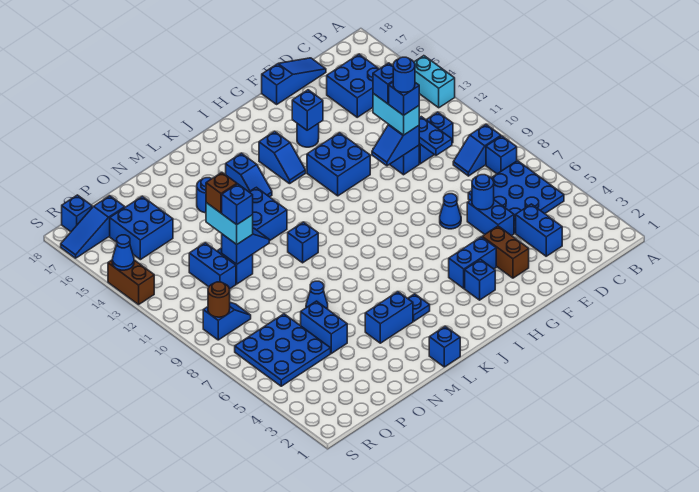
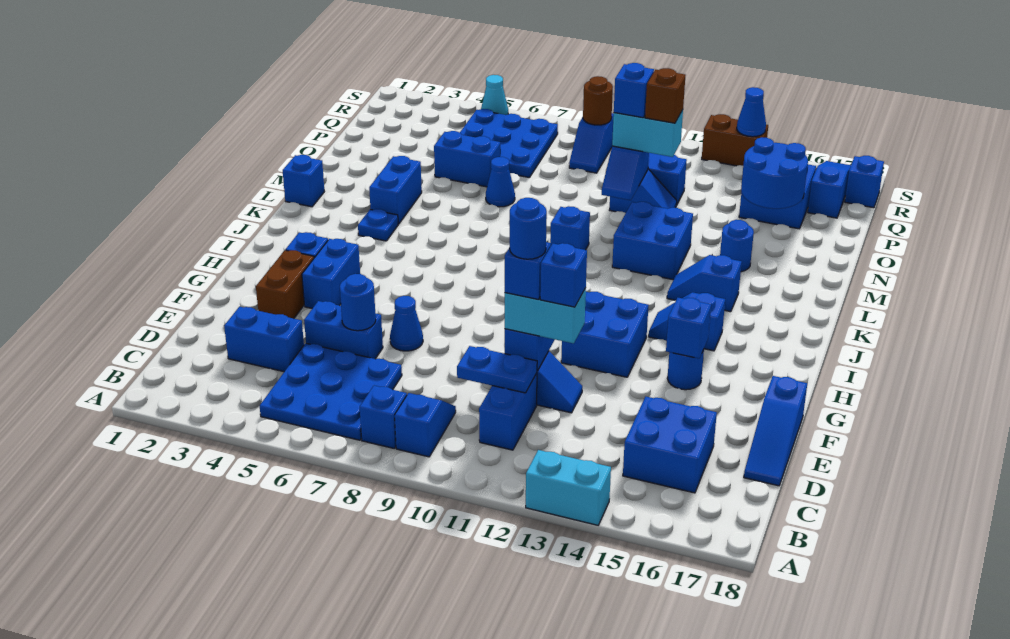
brown 1x2 brick [482,226,529,278] -> brown 1x2 brick turned to [256,250,314,319]
none -> blue 2x2 round brick [741,137,808,209]
none -> cyan 1x1 cone [481,75,508,115]

